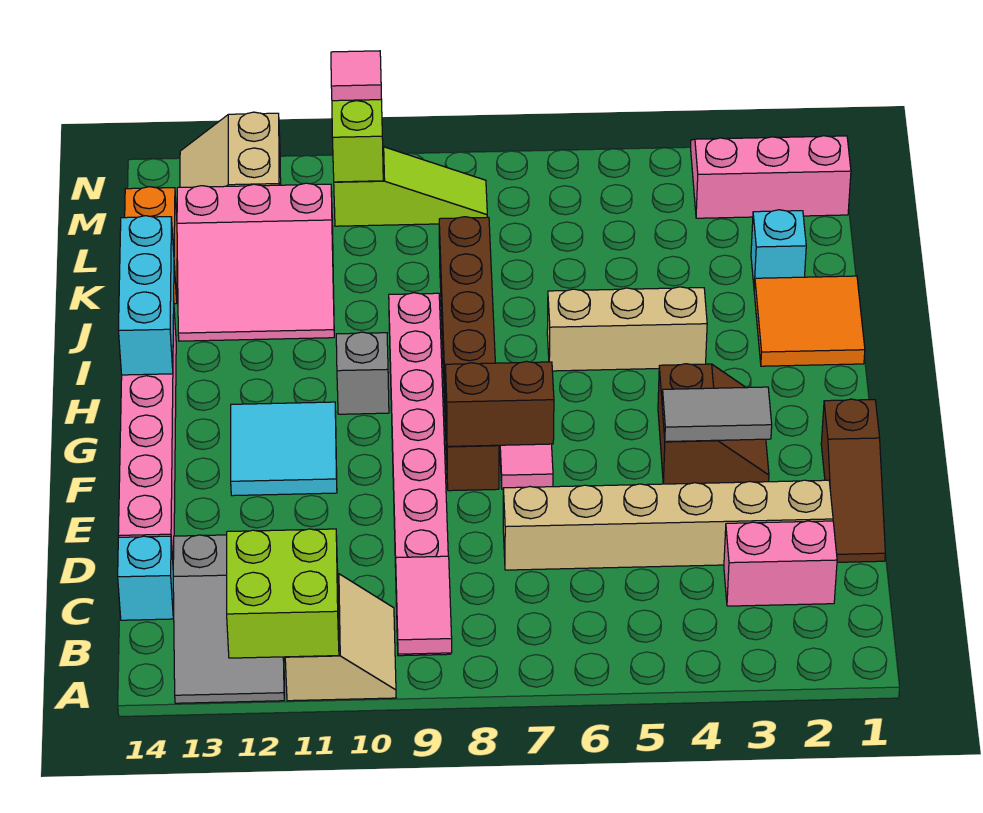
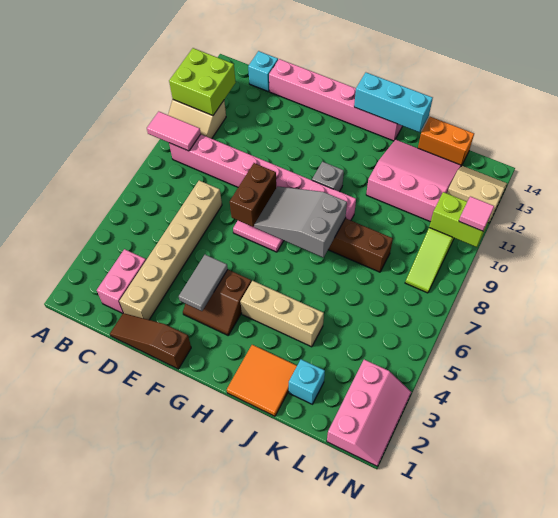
grey 2x3 slope [173,535,284,703] -> grey 2x3 slope moved to [254,186,347,258]
cyan 2x2 tile [231,402,337,496] -> none
tan 1x3 brick [547,287,707,371] -> tan 1x3 brick turned to [240,281,324,347]
pink 3x3 slope [177,183,334,341] -> pink 3x3 slope turned to [366,140,461,222]

